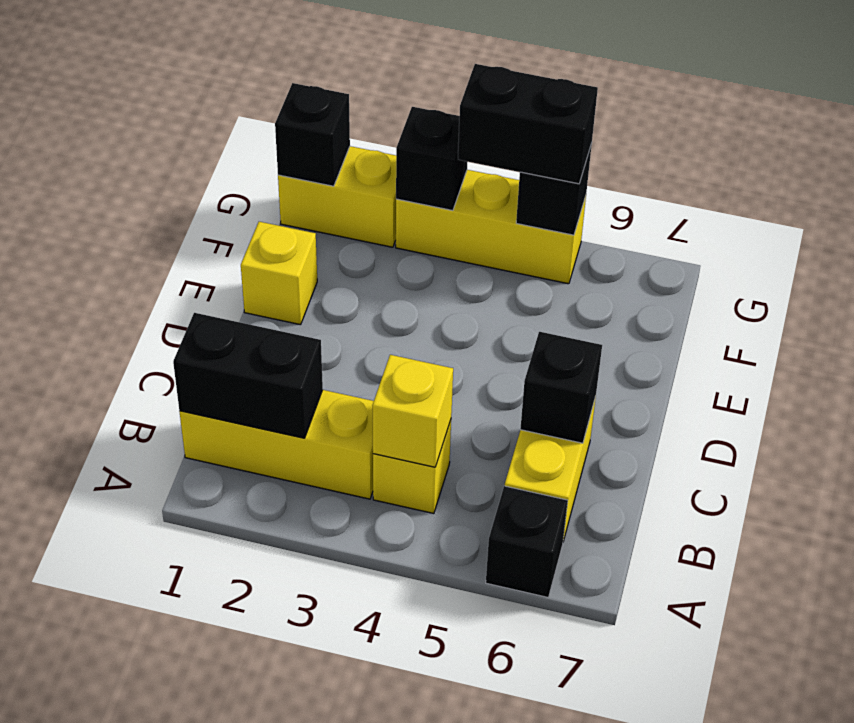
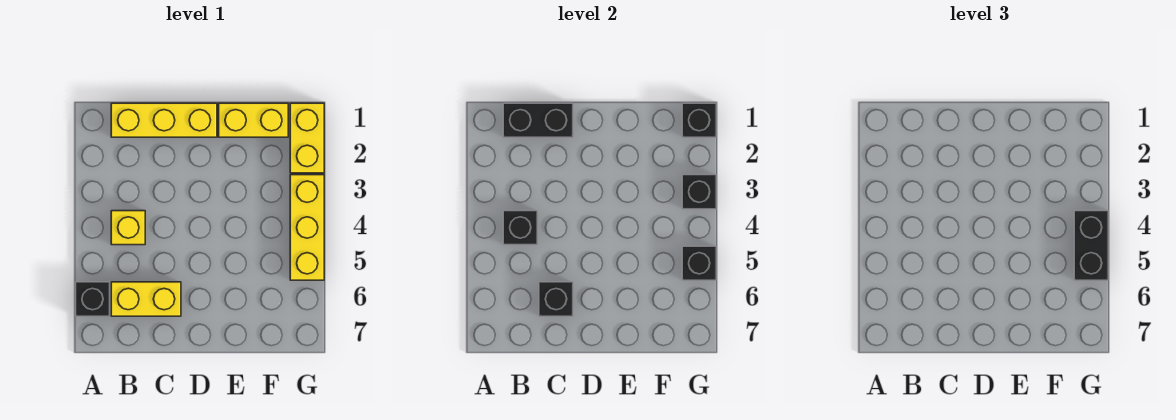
yellow 1x3 brick [179,390,374,499] -> yellow 1x3 brick turned to [111,103,217,137]
black 1x2 brick [173,313,323,438] -> black 1x2 brick turned to [503,103,573,137]
yellow 1x1 brick [372,355,453,467] -> black 1x1 brick [503,211,537,245]
yellow 1x1 brick [241,222,317,325] -> yellow 1x2 brick [219,103,288,137]

